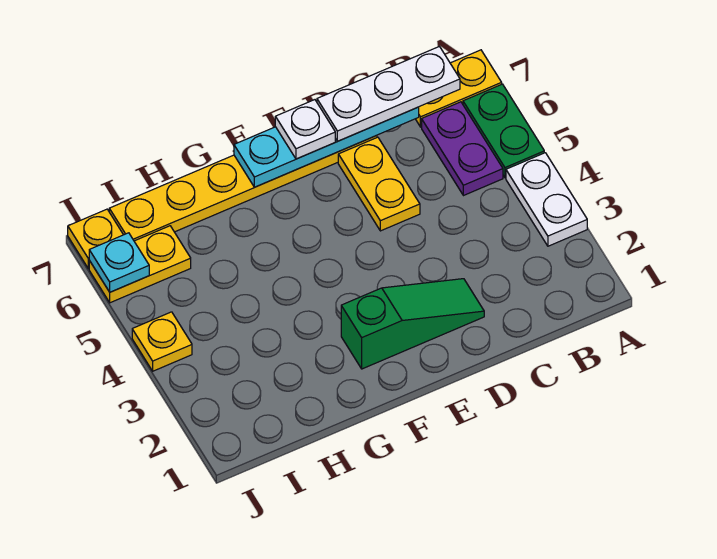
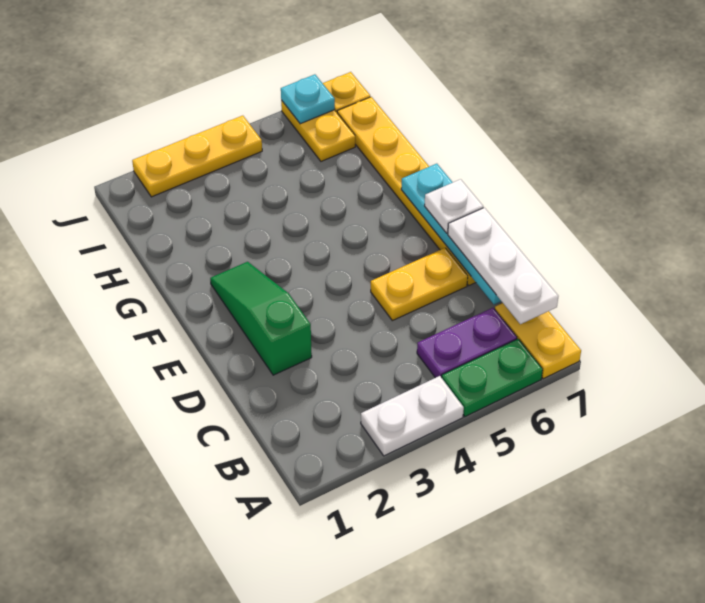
green 1x3 slope [341,279,484,369] -> green 1x3 slope turned to [210,262,312,375]
yellow 1x1 plate [132,312,192,371] -> yellow 1x3 plate [132,116,262,197]

